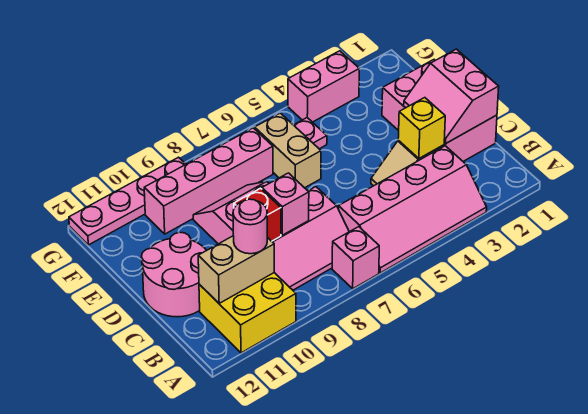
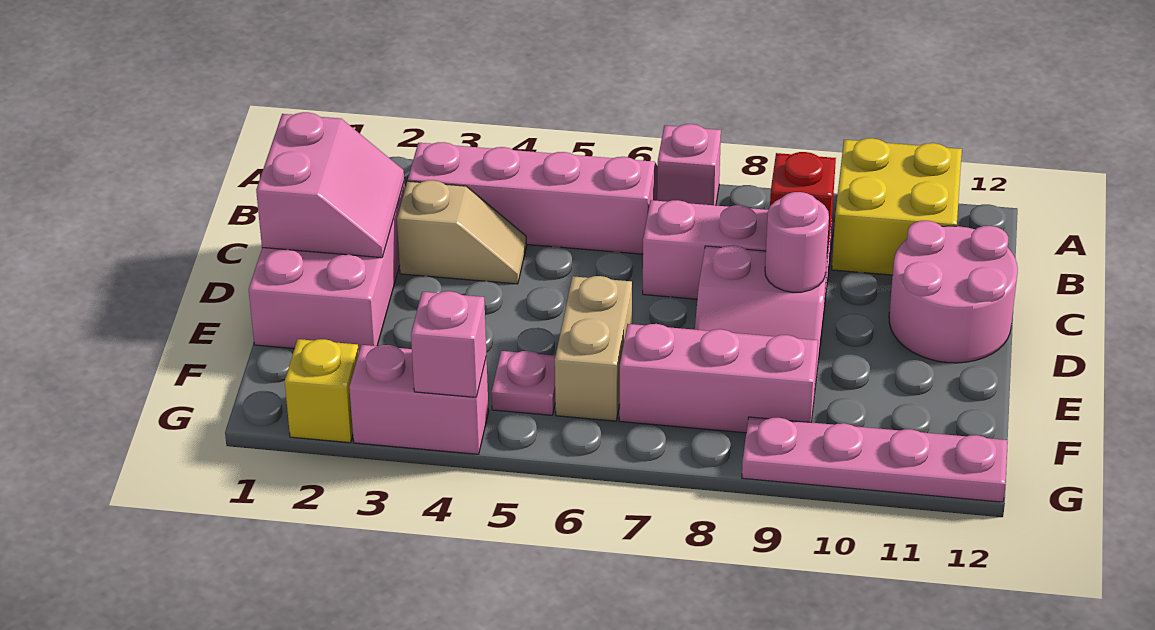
tan 1x2 brick [198,236,274,303] -> none
pink 1x1 round brick [233,199,267,254] -> pink 1x1 round brick moved to [765,192,829,292]
yellow 1x1 brick [398,98,445,158] -> yellow 1x1 brick moved to [285,339,359,443]
pink 1x1 brick [262,173,309,235] -> pink 1x1 brick moved to [411,291,486,397]
pink 1x4 brick [144,128,273,234] -> pink 1x3 brick [619,324,818,433]

